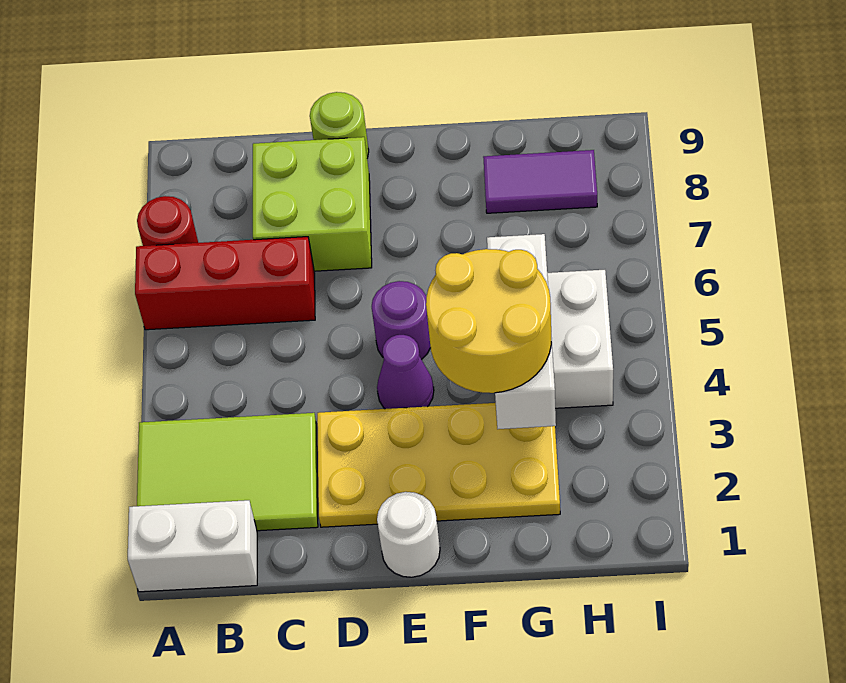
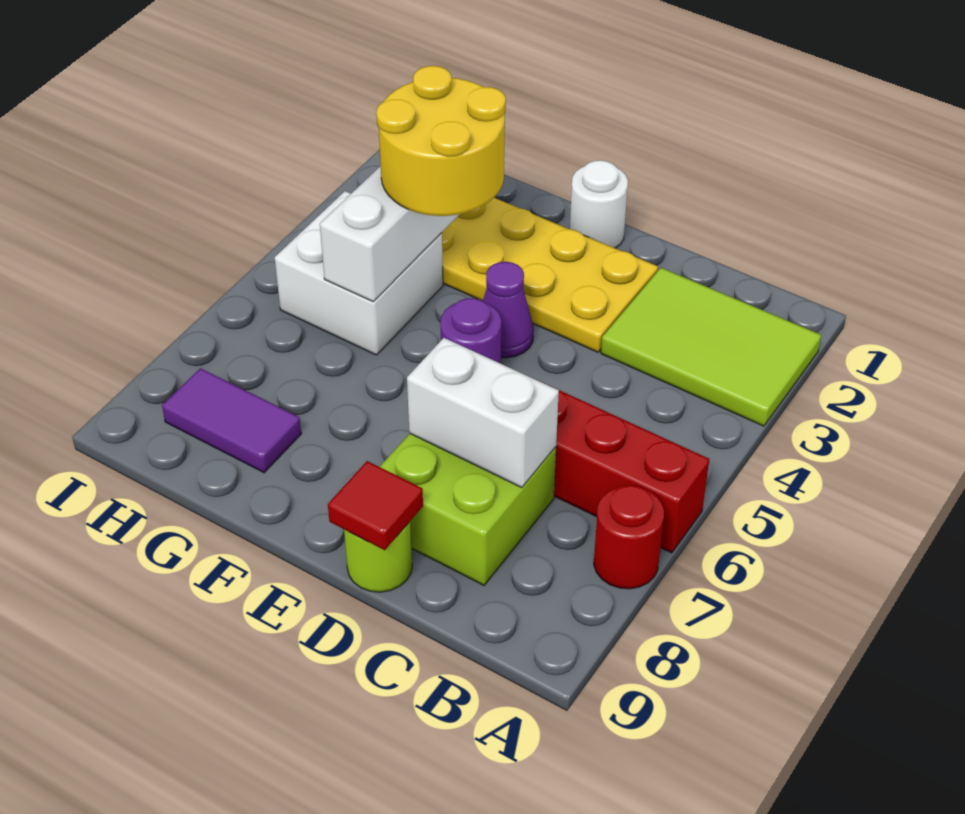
white 1x2 brick [128,500,257,592] -> white 1x2 brick moved to [407,338,559,488]
none -> red 1x1 tile [328,461,423,550]

